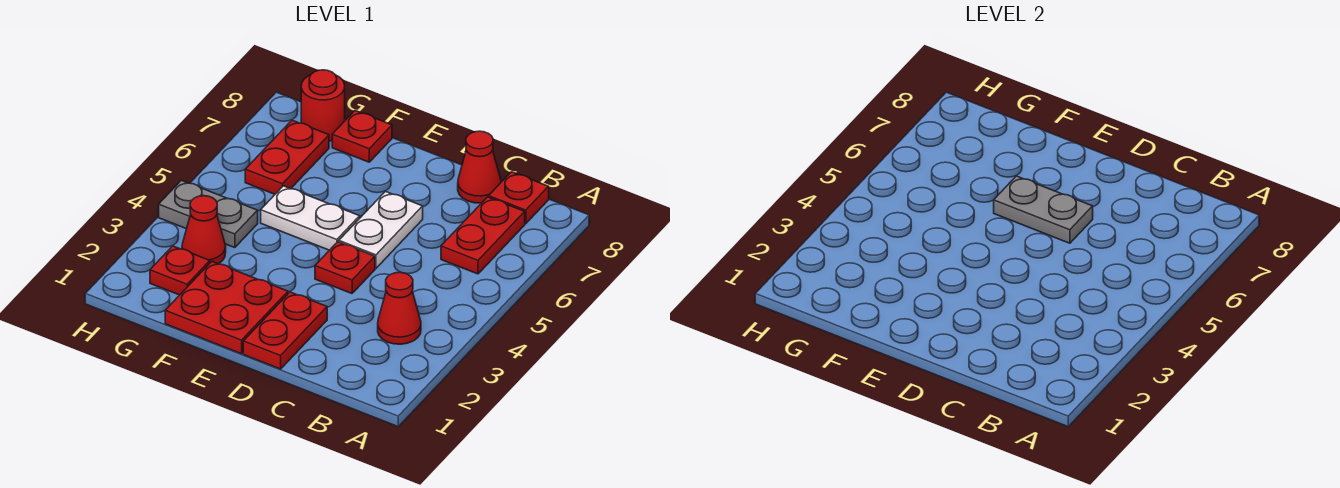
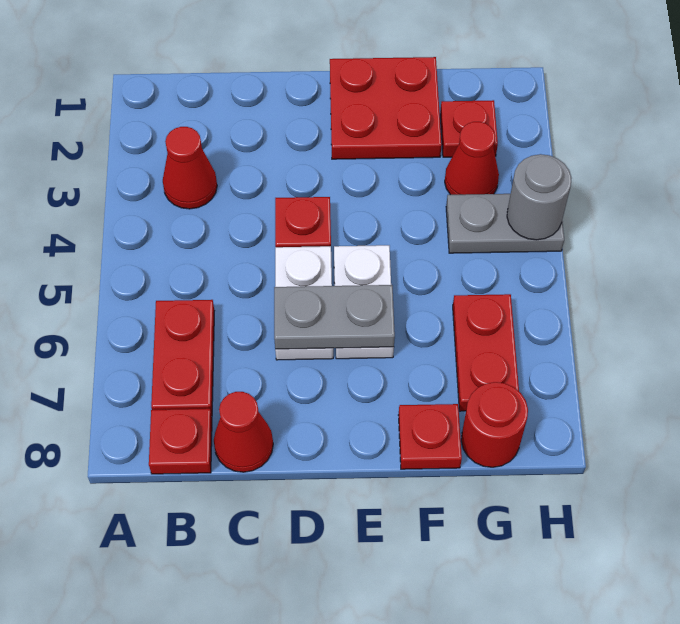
red 1x2 plate [243,292,327,369] -> none
white 1x2 plate [261,186,360,250] -> white 1x2 plate turned to [334,245,394,359]
none -> grey 1x1 round brick [507,154,572,240]

